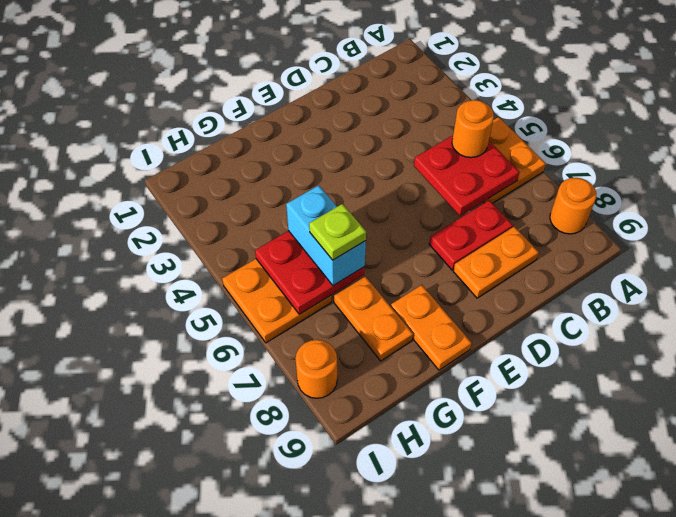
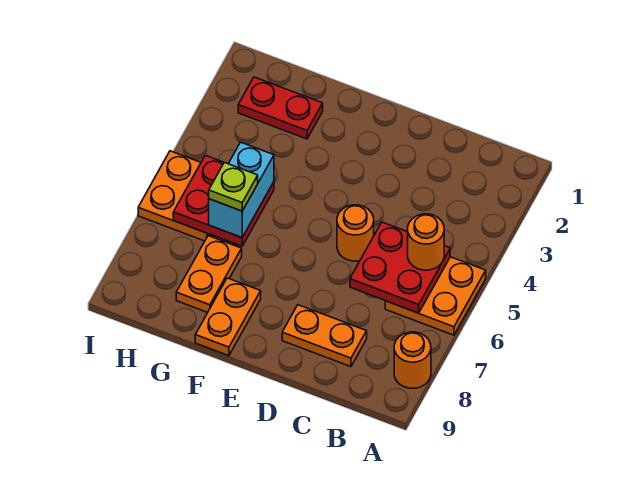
red 1x2 plate [429,200,513,270] -> red 1x2 plate moved to [238,77,323,139]
orange 1x1 round brick [295,340,337,398] -> orange 1x1 round brick moved to [337,205,374,261]

